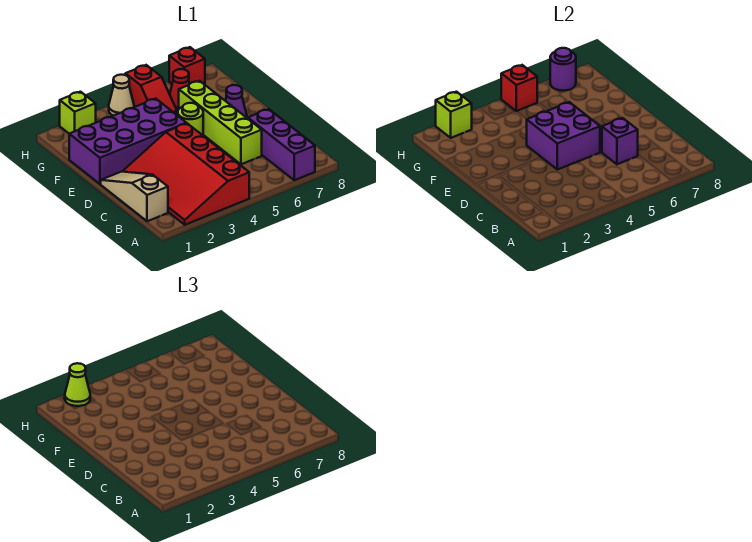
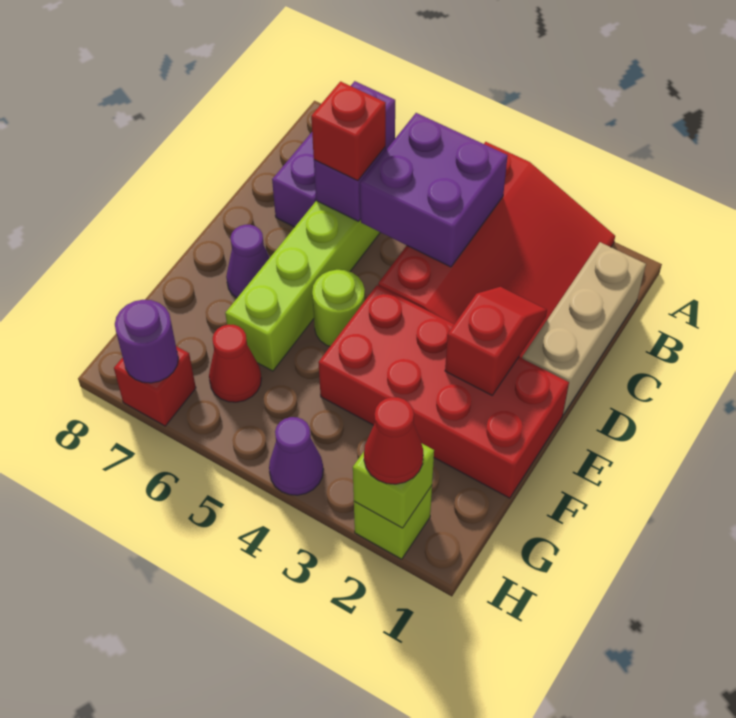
tan 1x3 slope [101,172,168,221] -> tan 1x3 brick [522,242,646,415]
purple 2x2 brick [527,102,600,170] -> purple 2x2 brick moved to [360,113,508,267]
purple 2x4 brick [69,99,187,184] -> red 2x4 brick [318,285,569,498]
red 1x2 slope [125,65,177,115] -> red 1x2 slope moved to [445,287,547,395]
lime 1x1 cone [65,363,90,406] -> red 1x1 cone [364,397,423,484]
tan 1x1 cone [109,75,134,116] -> purple 1x1 cone [269,417,323,495]
red 1x1 brick [501,65,537,111] -> red 1x1 brick moved to [311,81,386,181]

